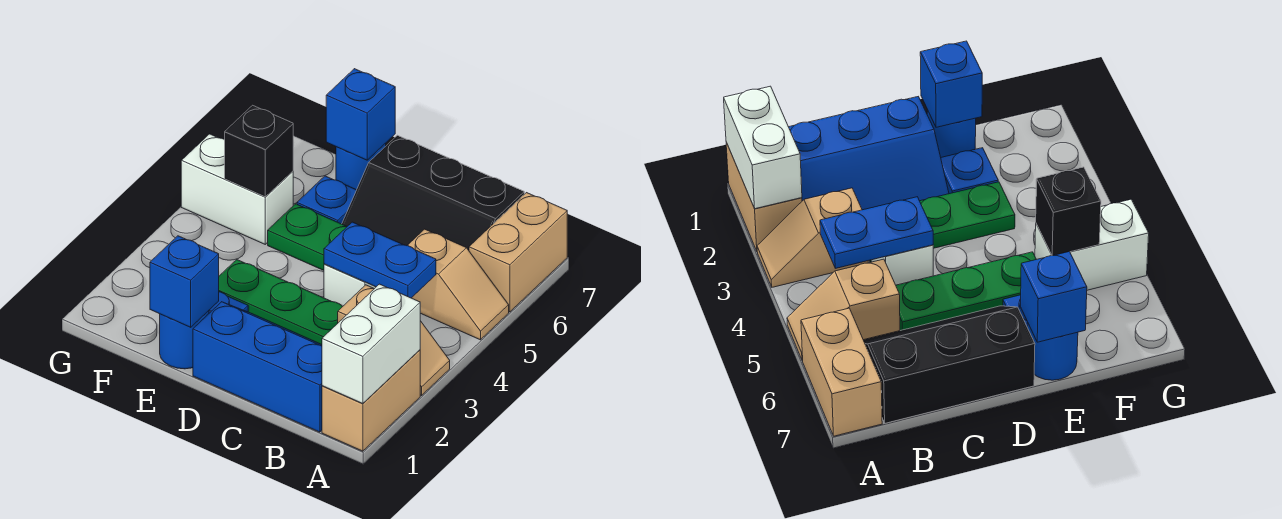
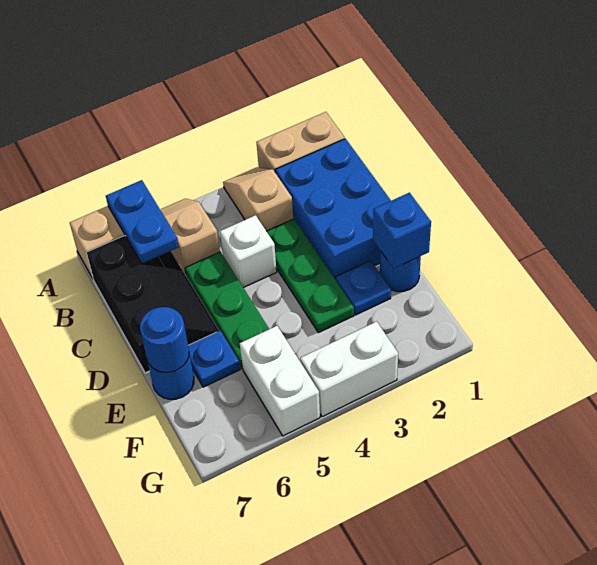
white 1x2 brick [322,284,420,404] -> white 1x2 brick moved to [300,321,398,417]
blue 2x3 slope [193,302,322,432] -> blue 2x3 brick [275,139,391,280]
blue 1x2 plate [324,222,436,298] -> blue 1x2 plate moved to [106,180,179,263]
blue 1x1 brick [326,69,395,160] -> blue 1x1 round brick [140,307,189,372]
black 1x1 brick [225,105,293,197] -> none

